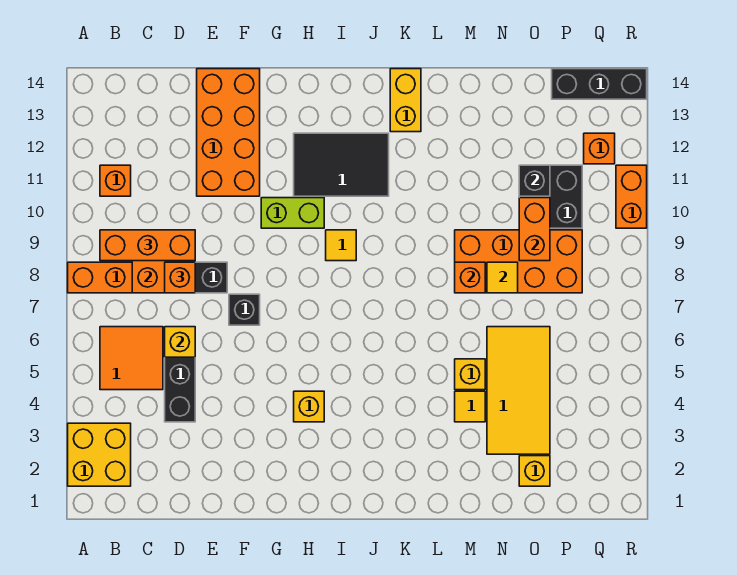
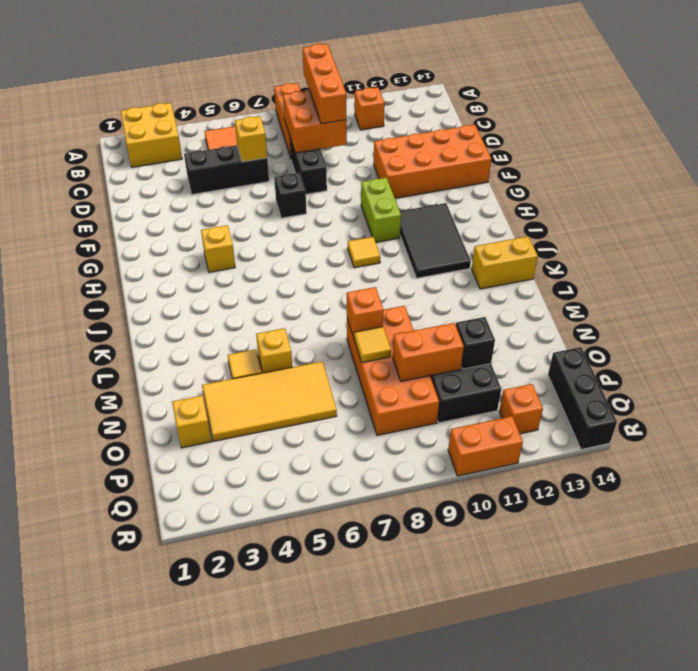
orange 1x1 brick [165,262,195,293] -> none

